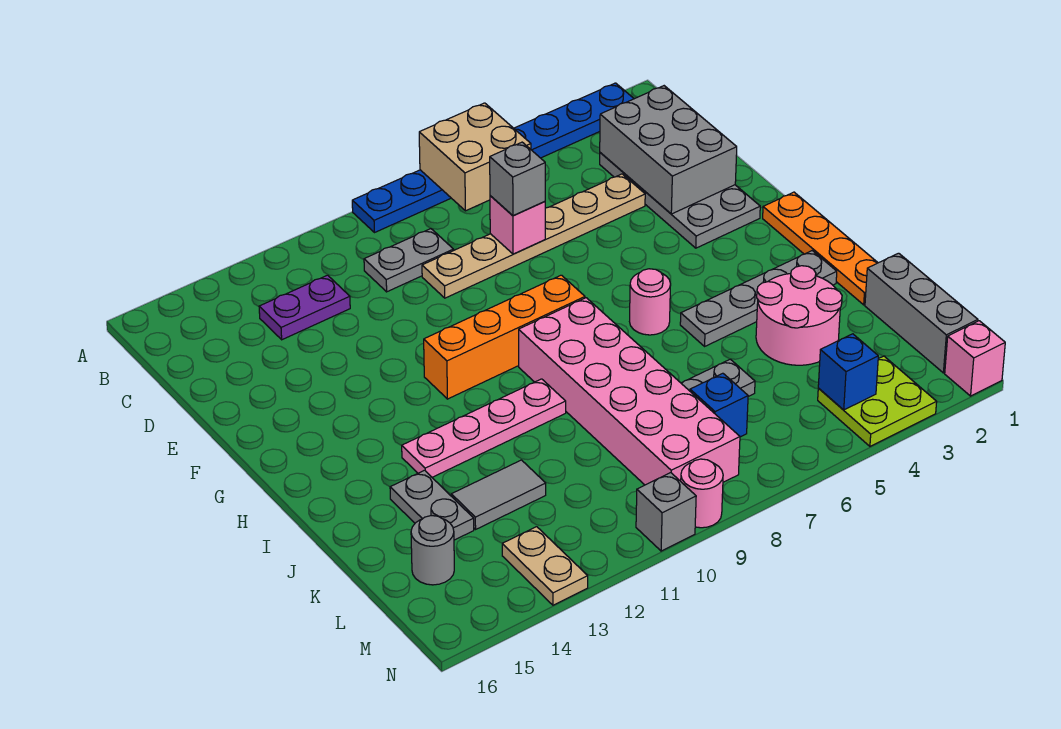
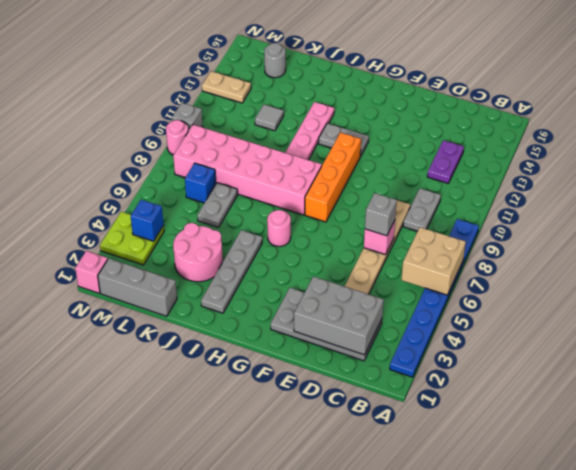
orange 1x4 plate [763,192,878,305] -> none
grey 1x2 plate [390,470,474,540] -> grey 1x2 plate moved to [319,123,369,157]
grey 1x2 tile [451,460,546,529] -> grey 1x1 tile [255,105,284,131]

